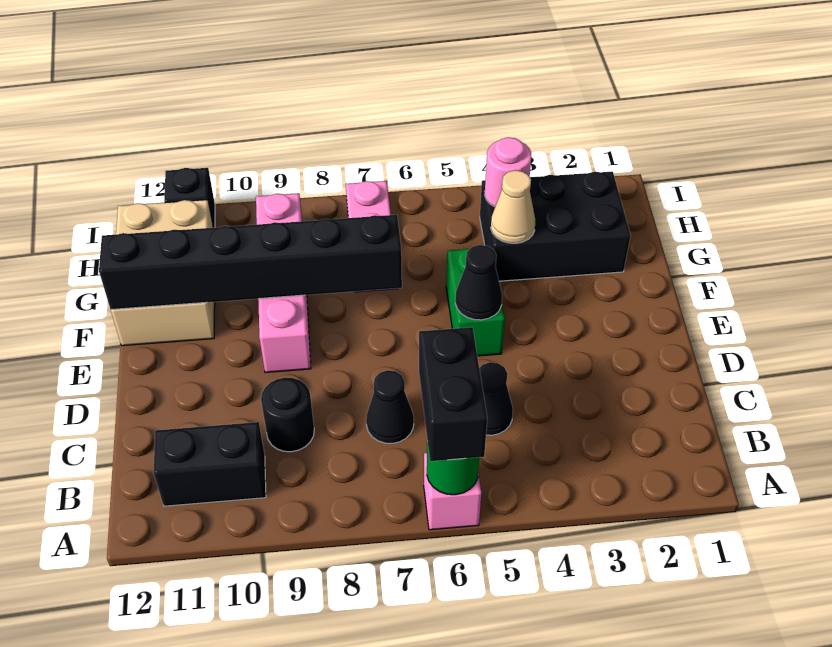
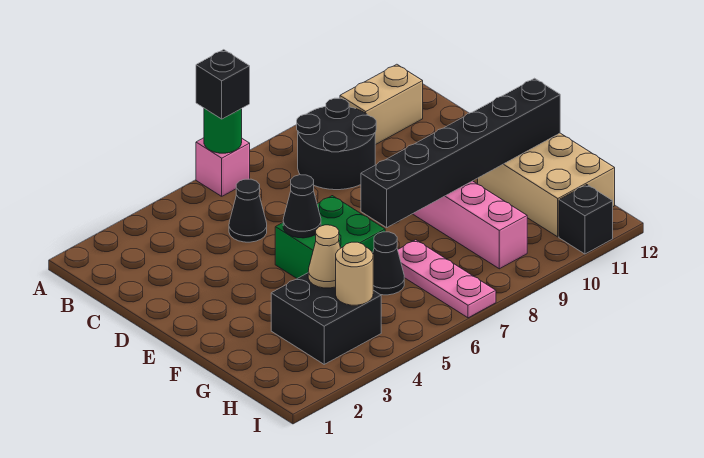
black 1x2 brick [419,327,487,461] -> black 1x1 brick [196,50,250,119]
black 1x2 brick [153,422,266,506] -> tan 1x2 brick [340,64,423,145]
black 1x1 cone [366,370,414,443] -> black 1x1 cone moved to [373,232,404,295]
black 1x1 round brick [261,377,314,452] -> black 2x2 round brick [297,98,376,190]
green 1x2 brick [446,247,505,356] -> green 2x2 brick [275,196,385,278]
black 2x3 brick [480,171,631,281] -> black 2x2 brick [271,273,381,364]
pink 1x1 round brick [485,137,531,207] -> tan 1x1 round brick [336,242,373,305]

